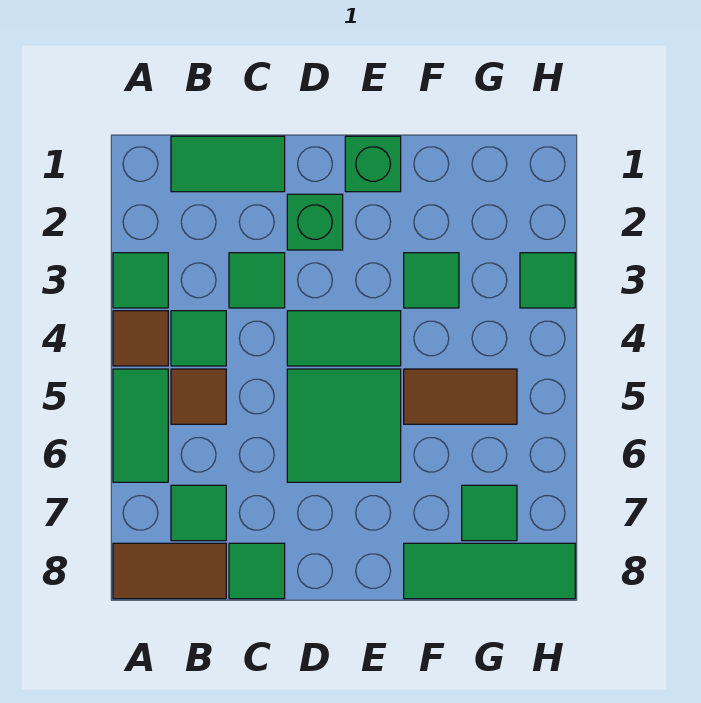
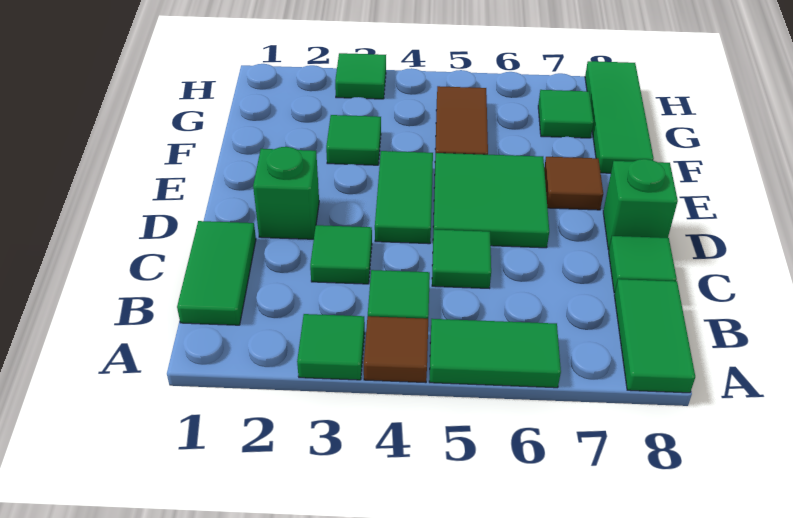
brown 1x2 tile [113,543,226,599] -> green 1x2 tile [614,279,695,393]
brown 1x1 tile [171,369,226,424] -> brown 1x1 tile moved to [544,157,603,210]
green 1x1 tile [171,485,226,541] -> green 1x1 tile moved to [432,229,491,288]
green 1x1 brick [345,136,401,192] -> green 1x1 brick moved to [603,159,678,250]

